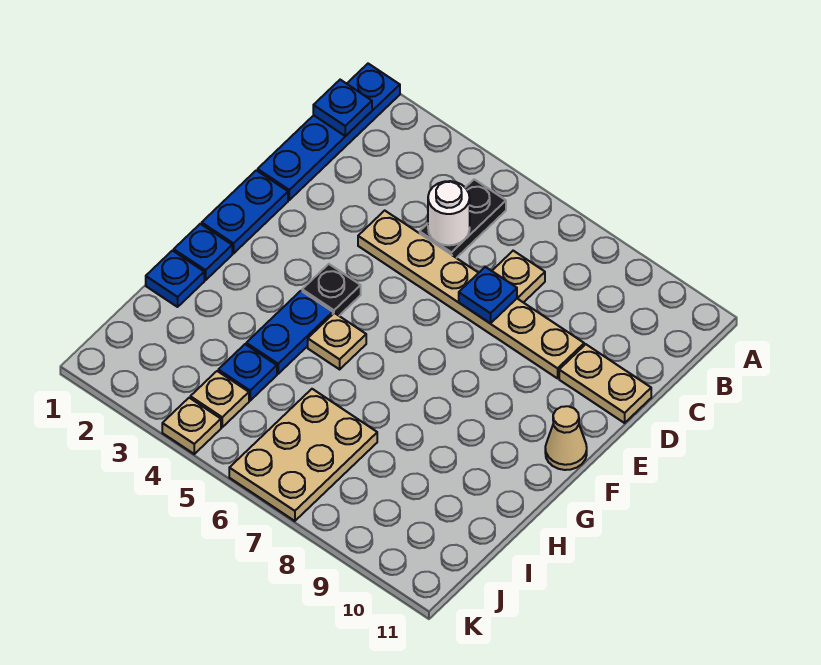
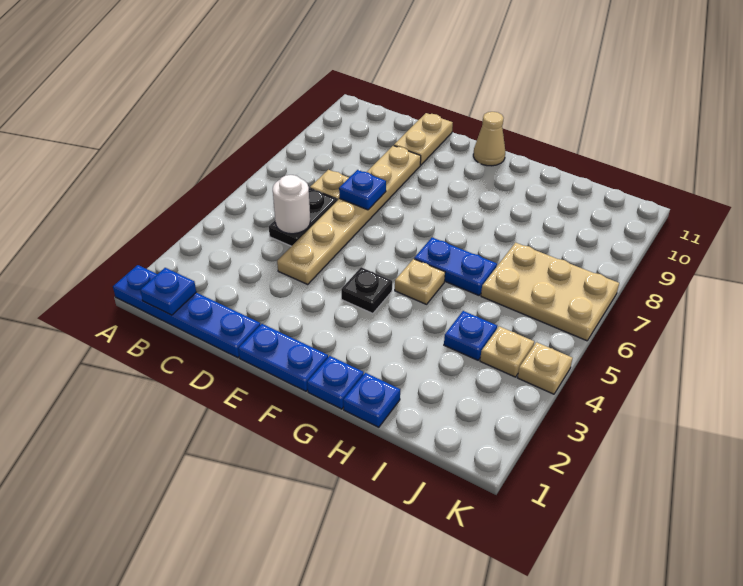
black 1x2 plate [420,179,506,258] -> black 1x2 plate turned to [269,188,337,246]
blue 1x2 plate [246,291,333,374] -> blue 1x2 plate moved to [414,238,497,295]

